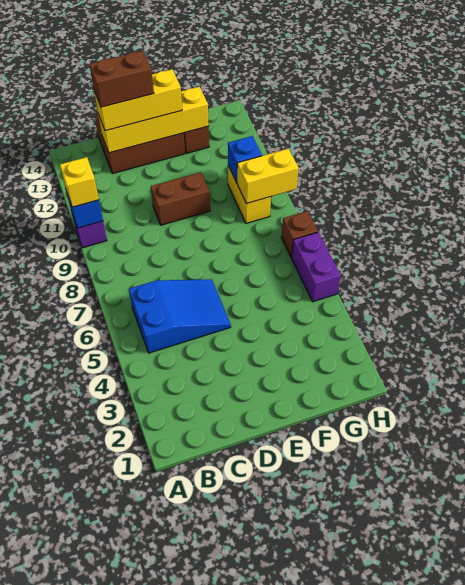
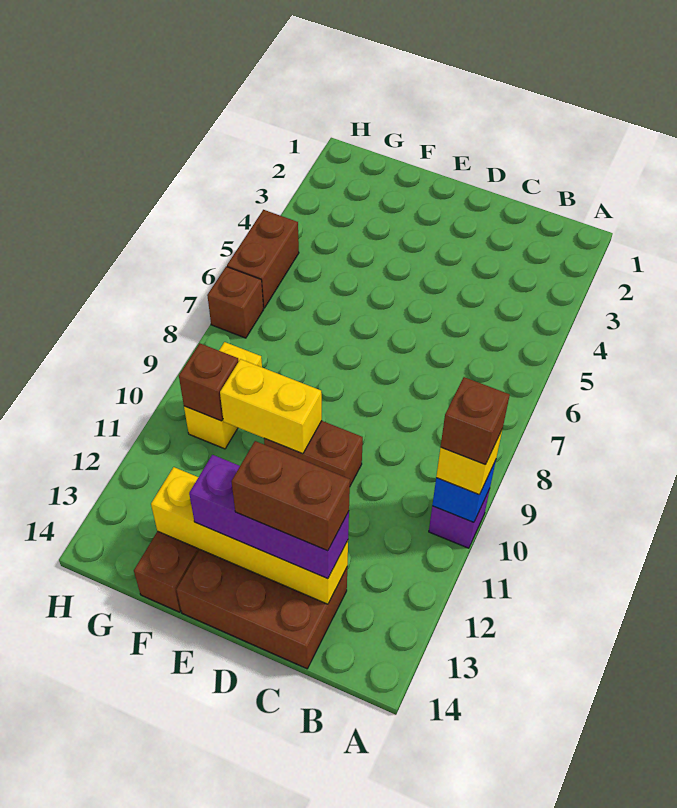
none -> brown 1x1 brick [441,377,510,465]
blue 2x3 slope [129,279,231,353] -> none
yellow 1x3 brick [94,69,182,131] -> purple 1x3 brick [189,455,349,579]
yellow 1x2 brick [237,149,299,203] -> yellow 1x2 brick moved to [220,359,322,454]
blue 1x1 brick [228,136,262,182] -> brown 1x1 brick [179,343,239,421]
purple 1x2 brick [292,232,341,302] -> brown 1x2 brick [227,210,299,308]

